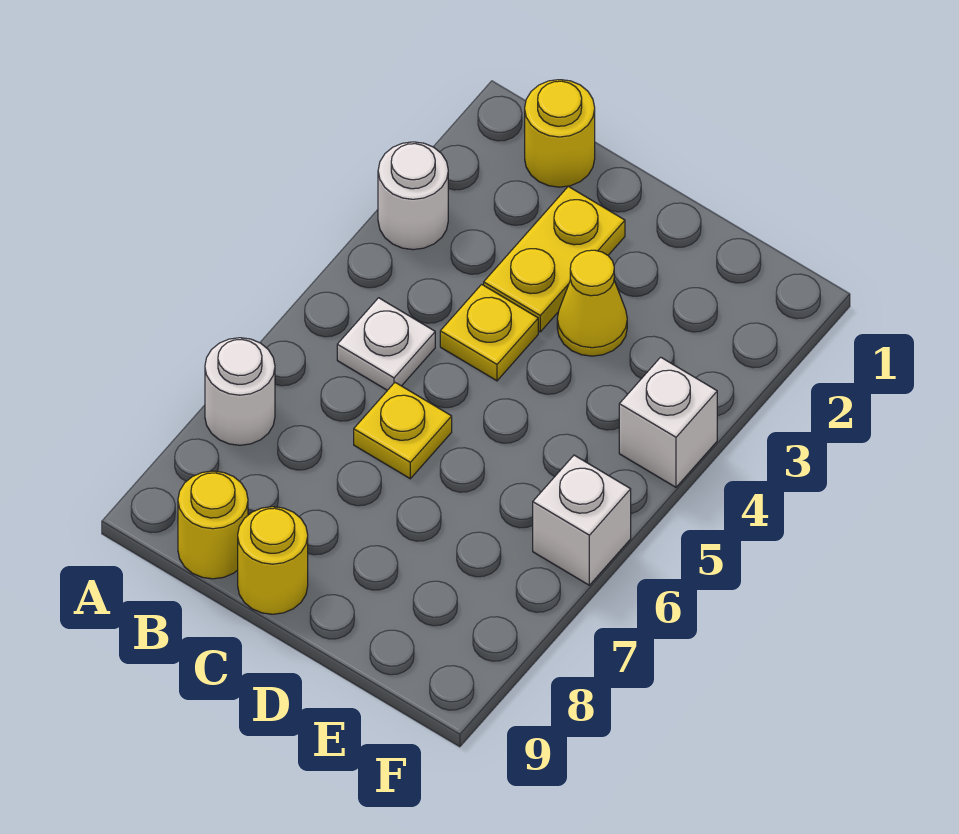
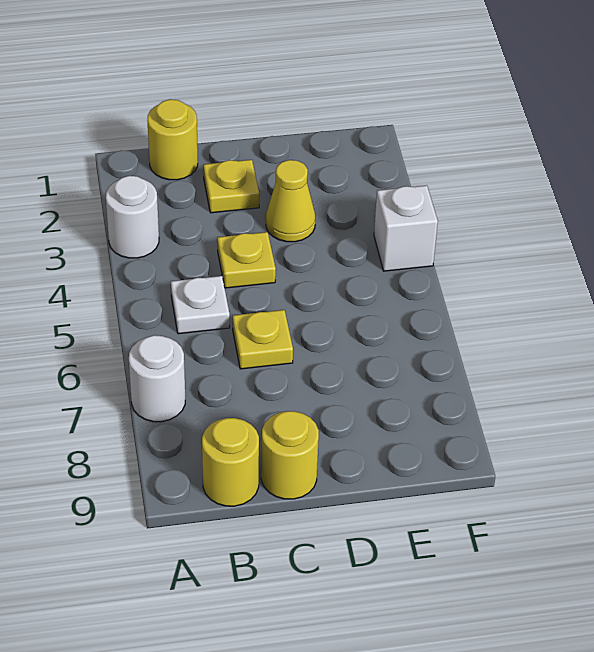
yellow 1x2 plate [484,187,625,332] -> yellow 1x1 plate [203,160,259,213]
white 1x1 brick [533,455,631,585] -> none

